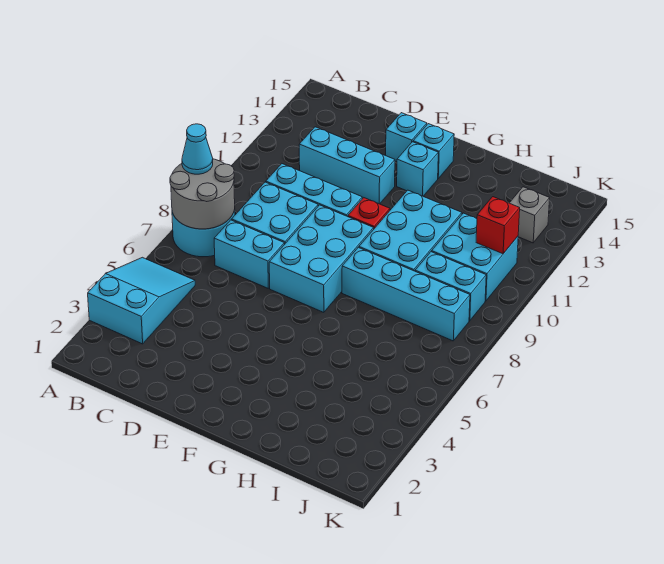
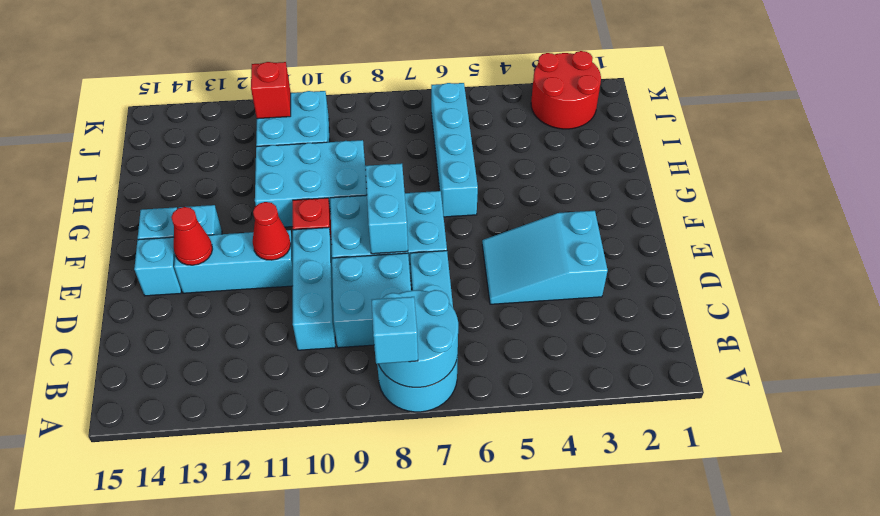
cyan 2x3 slope [88,257,195,344] -> cyan 2x3 slope moved to [482,211,608,304]
grey 2x2 round brick [170,159,235,229] -> cyan 2x2 round brick [379,290,458,387]
cyan 1x1 cone [182,124,213,174] -> cyan 1x1 brick [372,297,418,364]
cyan 1x3 brick [299,127,395,204] -> cyan 1x3 brick turned to [174,230,293,293]
none -> red 1x1 cone [253,202,291,260]
none -> red 1x1 cone [171,207,212,265]
cyan 1x4 brick [342,247,470,341] -> cyan 1x4 brick moved to [431,83,478,217]
cyan 1x2 brick [415,252,486,321] -> cyan 1x2 brick moved to [365,163,408,254]
none -> red 2x2 round brick [531,51,601,129]
grey 1x1 brick [510,187,550,243] -> none

